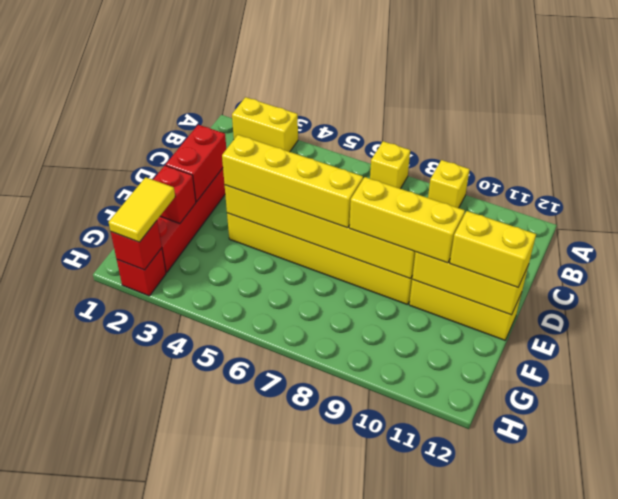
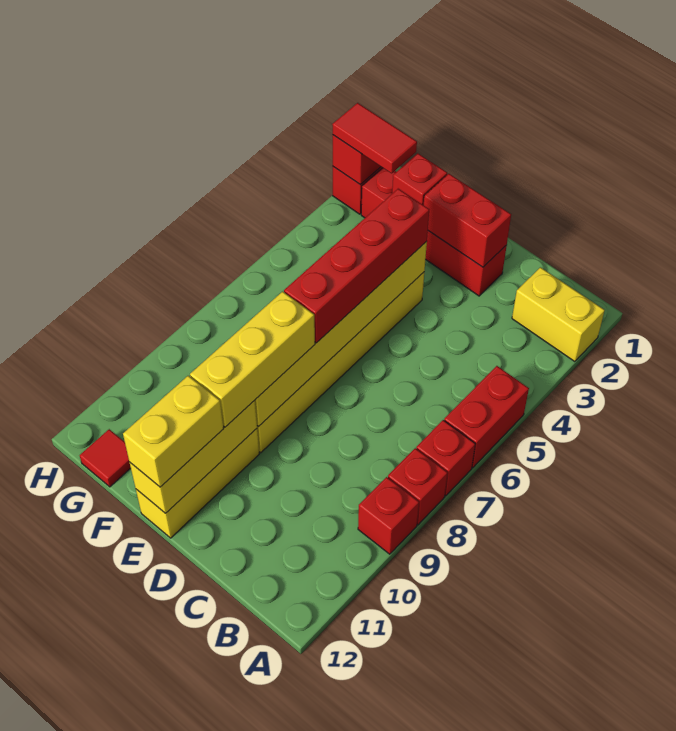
yellow 1x2 brick [232,97,298,152] -> yellow 1x2 brick turned to [512,267,605,362]
none -> red 1x2 brick [444,366,529,468]
yellow 1x1 brick [370,141,410,189] -> red 1x1 brick [416,420,475,496]
none -> red 1x1 brick [388,448,447,525]
yellow 1x1 brick [428,160,470,208] -> red 1x1 brick [358,477,419,554]
yellow 1x4 brick [222,135,363,228] -> red 1x4 brick [284,189,429,343]
yellow 1x2 tile [109,177,175,242] -> red 1x2 tile [332,103,417,173]
none -> red 1x1 tile [80,429,131,487]

